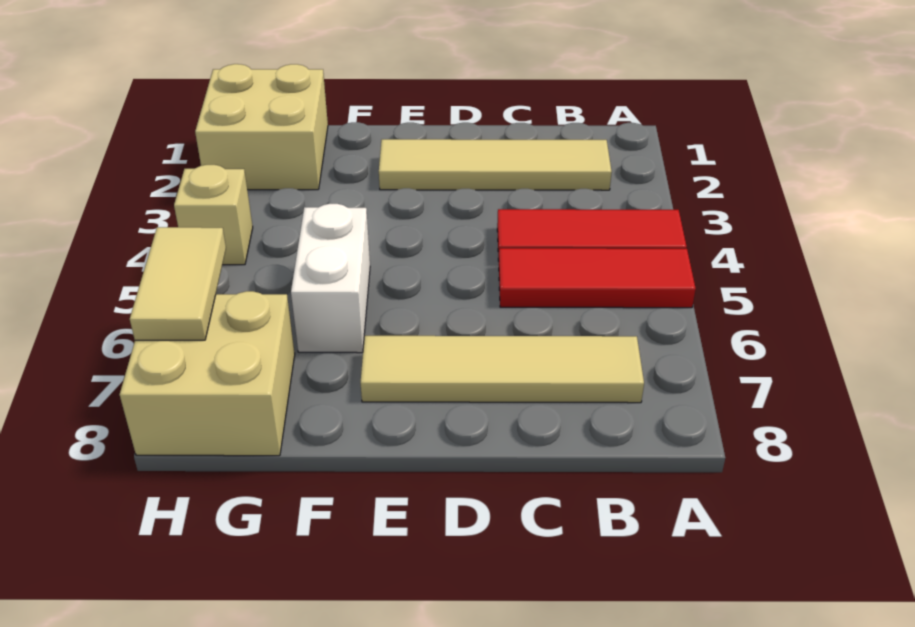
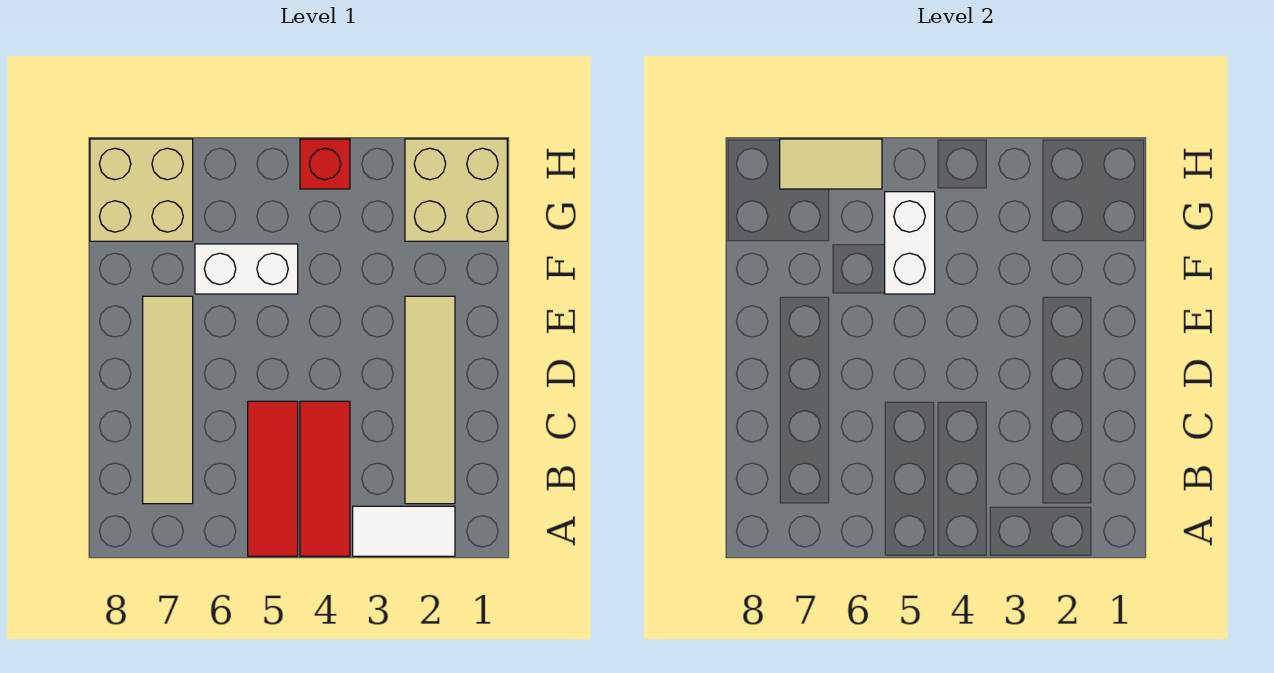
none -> white 1x2 tile [353,506,455,556]
none -> white 1x2 brick [885,192,935,294]
tan 1x1 brick [174,165,253,265] -> red 1x1 brick [300,139,350,189]

